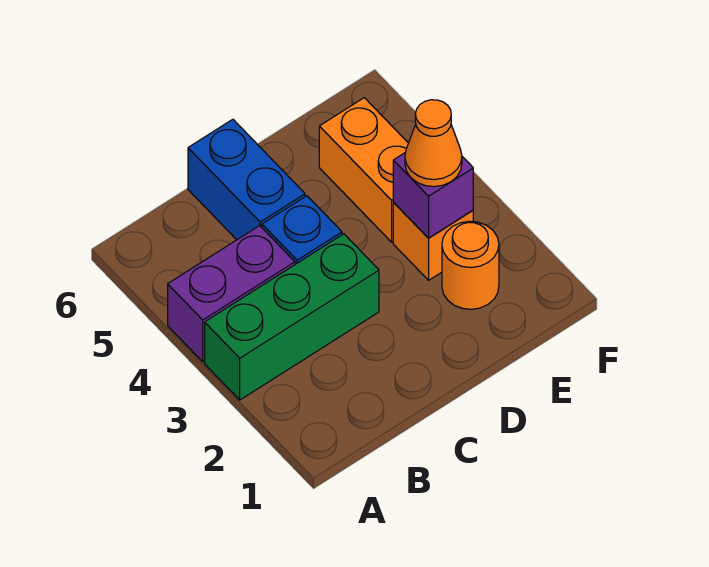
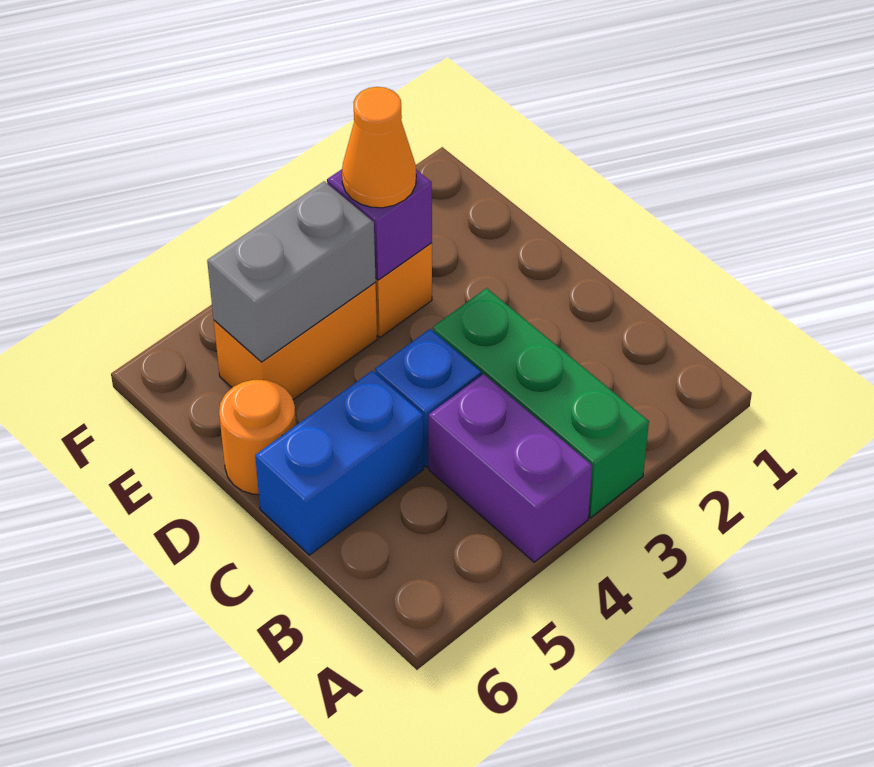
orange 1x1 round brick [442,221,499,309] -> orange 1x1 round brick moved to [219,380,296,495]
none -> grey 1x2 brick [207,181,376,362]

